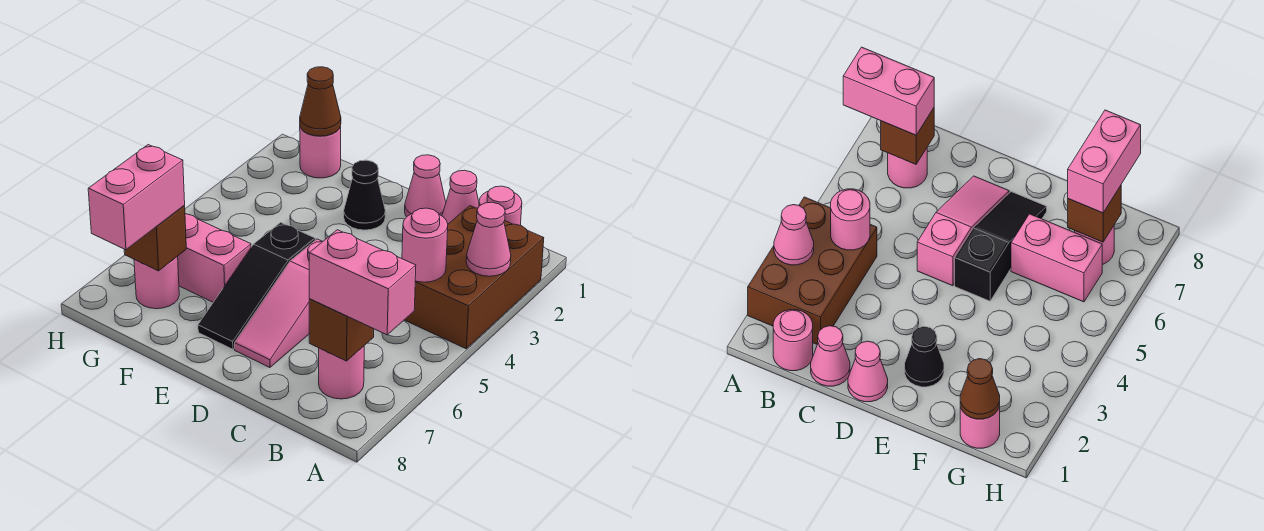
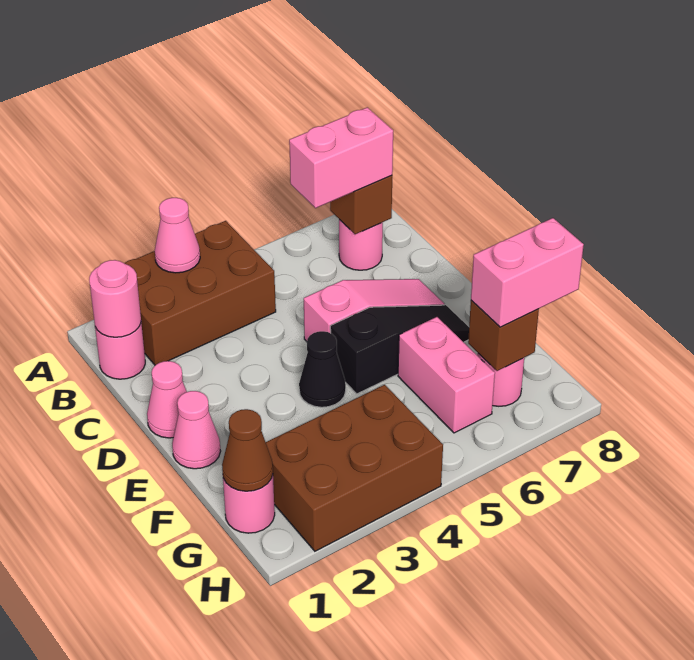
pink 1x2 brick [309,230,416,335] -> pink 1x2 brick turned to [289,107,393,208]
pink 1x1 round brick [402,208,448,282] -> pink 1x1 round brick moved to [89,260,141,337]
pink 1x1 cone [442,170,479,224] -> pink 1x1 cone moved to [172,391,221,469]
black 1x1 cone [344,160,385,230] -> black 1x1 cone moved to [299,331,346,407]
none -> brown 2x3 brick [266,385,443,551]

